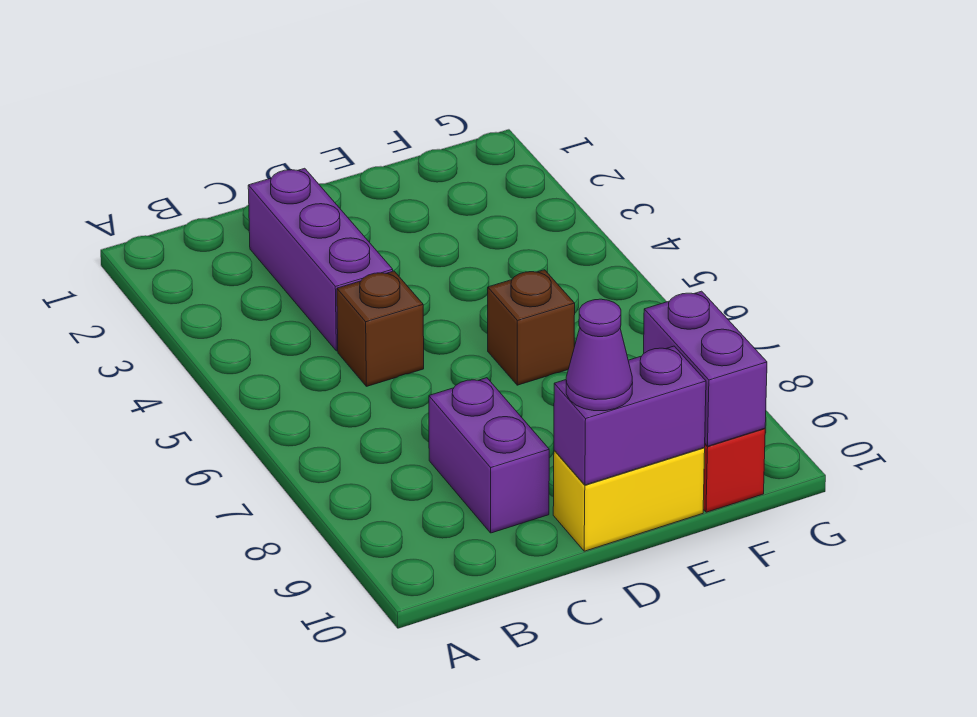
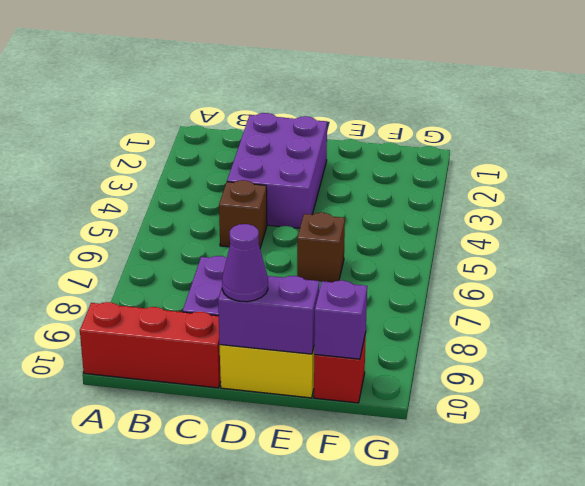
none -> red 1x3 brick [80,302,221,388]
purple 1x3 brick [248,168,393,351] -> purple 2x3 brick [227,113,327,228]
purple 1x2 brick [644,291,767,446] -> purple 1x1 brick [314,280,367,359]

